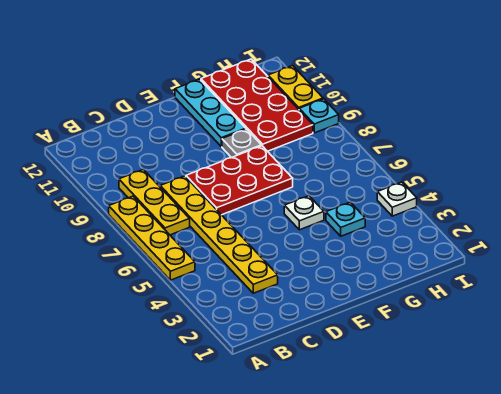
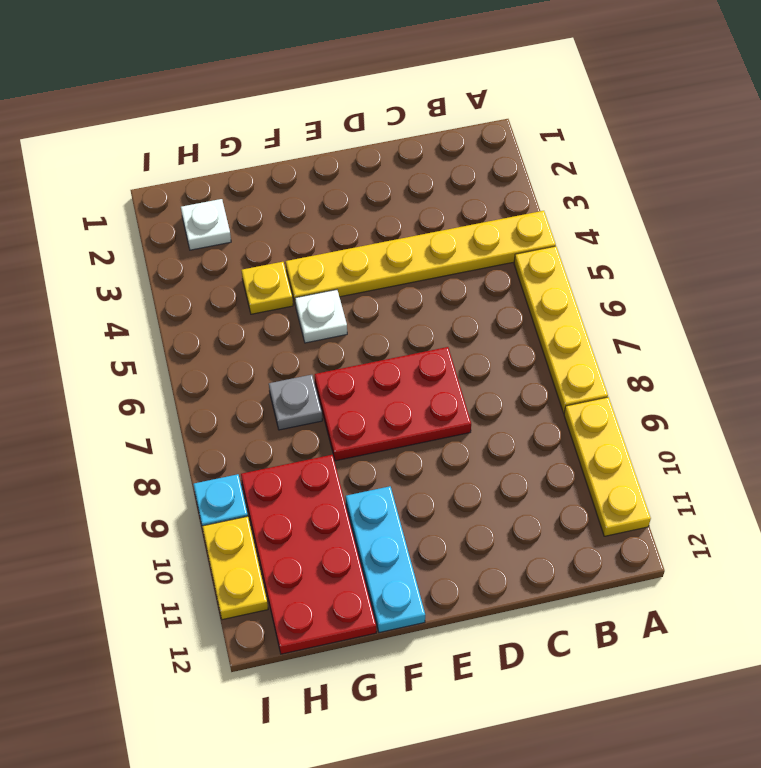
yellow 1x3 plate [119,169,190,235] -> yellow 1x3 plate moved to [564,397,651,536]
yellow 1x6 plate [160,176,278,293] -> yellow 1x6 plate turned to [286,211,556,303]
grey 1x1 plate [222,129,261,158] -> grey 1x1 plate moved to [269,375,322,430]
cyan 1x1 plate [326,202,365,236] -> yellow 1x1 plate [241,262,293,314]
white 1x1 plate [377,182,417,216] -> white 1x1 plate moved to [181,199,231,250]

